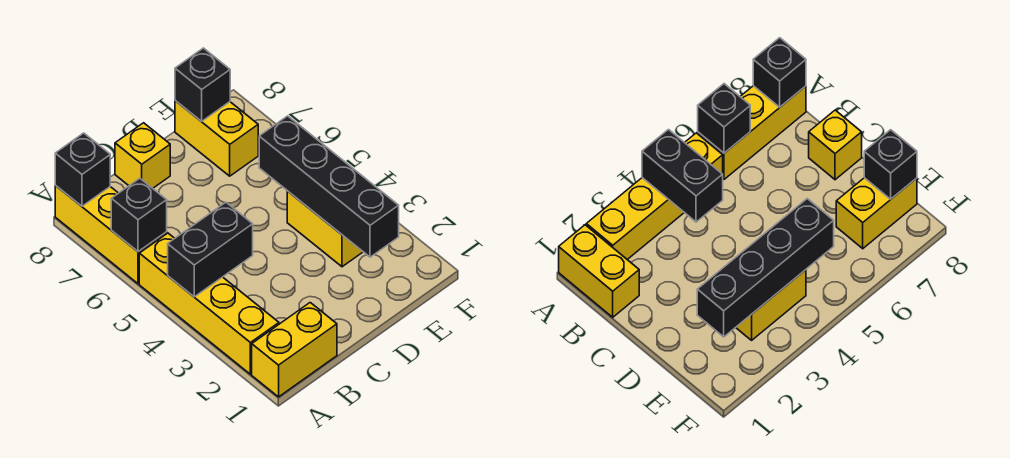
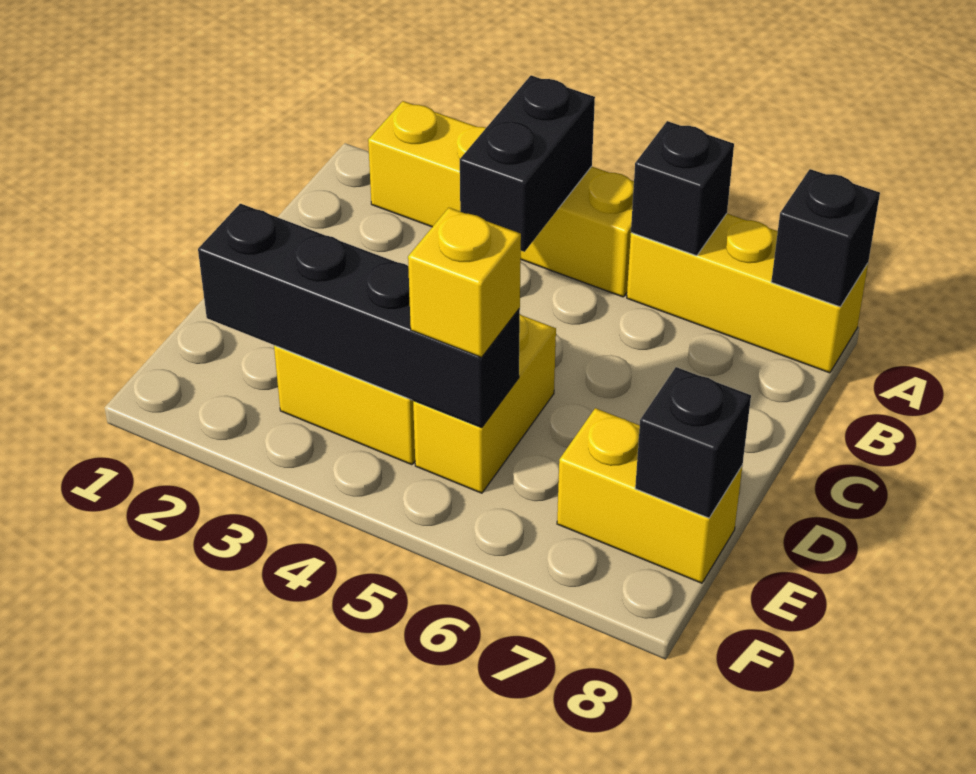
yellow 1x2 brick [252,303,337,397] -> yellow 1x2 brick moved to [413,314,556,493]
yellow 1x1 brick [115,123,170,188] -> yellow 1x1 brick moved to [408,208,521,358]

